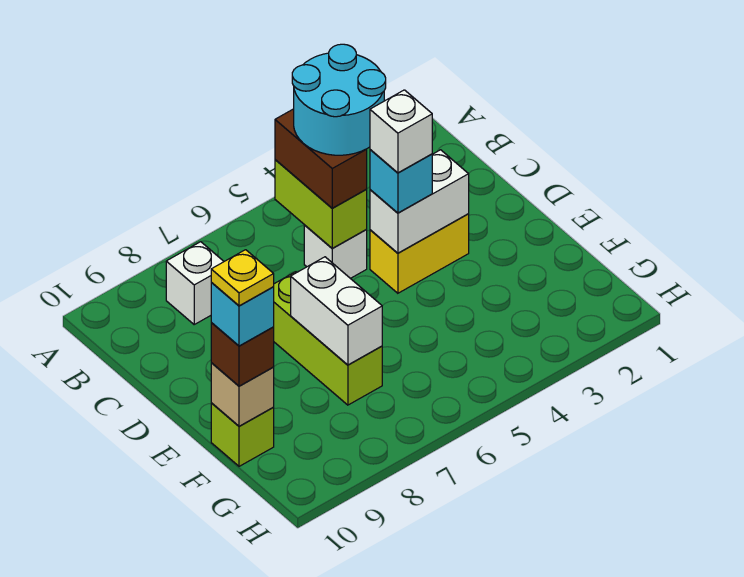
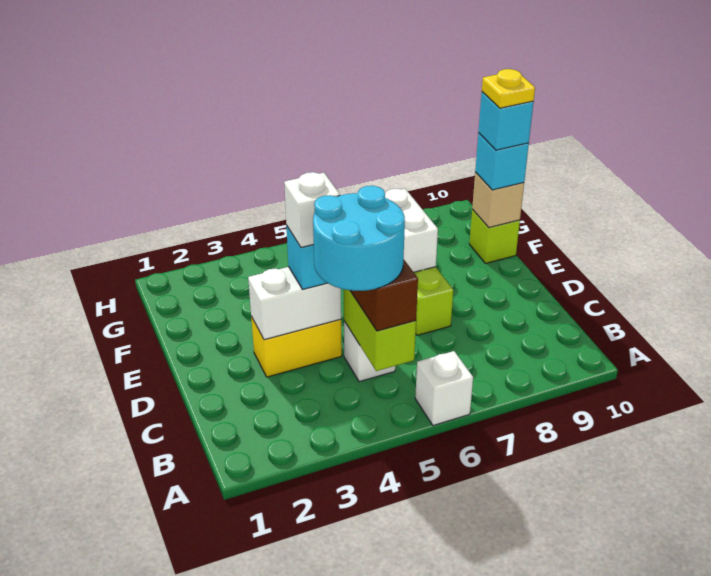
white 1x1 brick [166,242,224,324] -> white 1x1 brick moved to [415,351,473,426]
brown 1x1 brick [211,323,274,386] -> cyan 1x1 brick [475,133,529,190]

